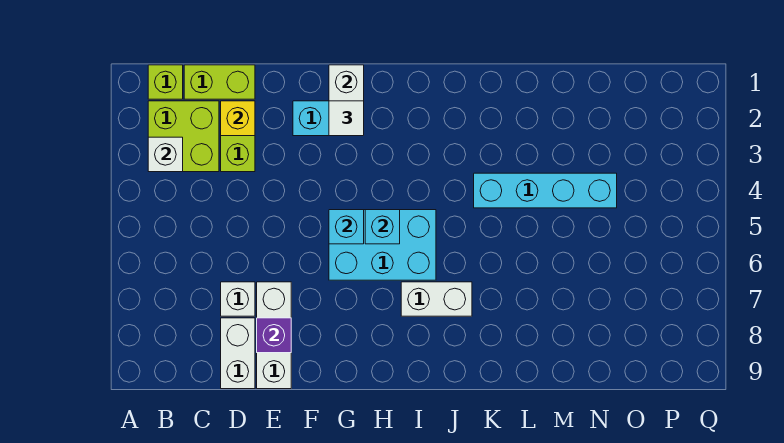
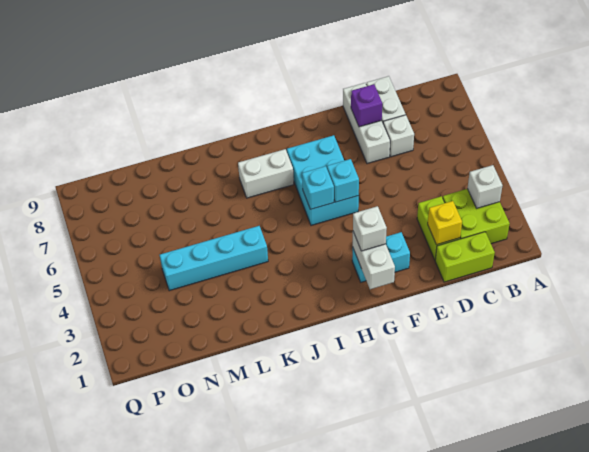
lime 1x1 brick [148,65,183,99] -> none
white 1x1 tile [329,101,364,136] -> white 1x1 brick [353,206,387,251]
cyan 2x3 brick [329,210,436,280] -> cyan 2x3 brick turned to [287,135,359,225]

